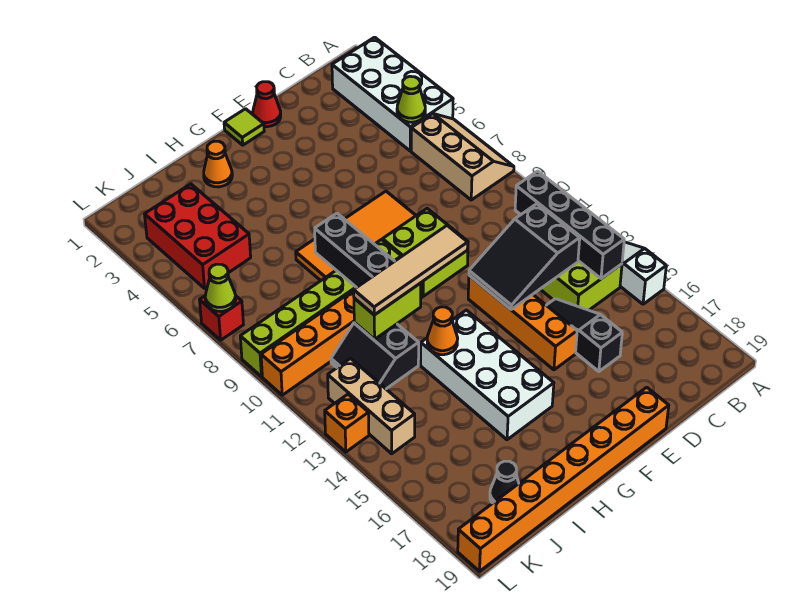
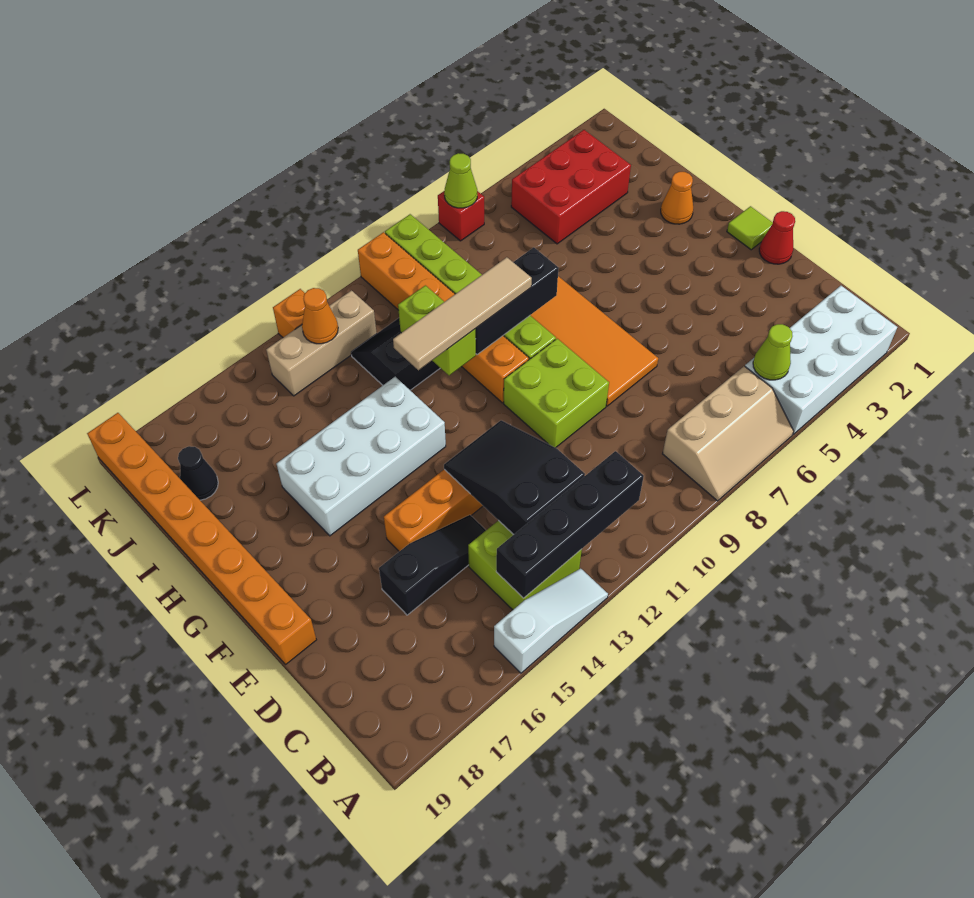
tan 1x4 tile [354,226,468,315] -> tan 1x4 tile turned to [393,257,532,370]
orange 1x1 cone [427,307,458,355] -> orange 1x1 cone moved to [302,288,338,344]

